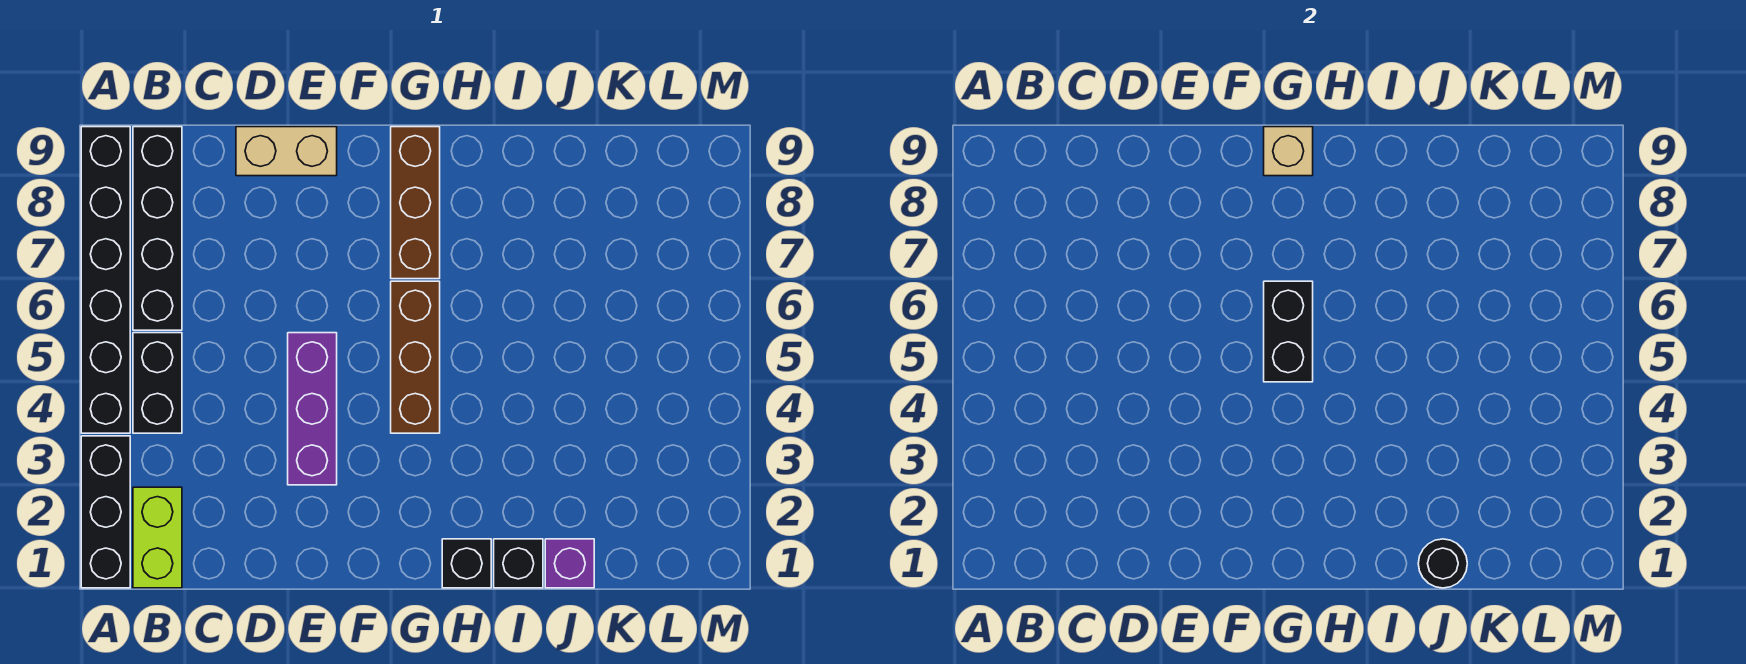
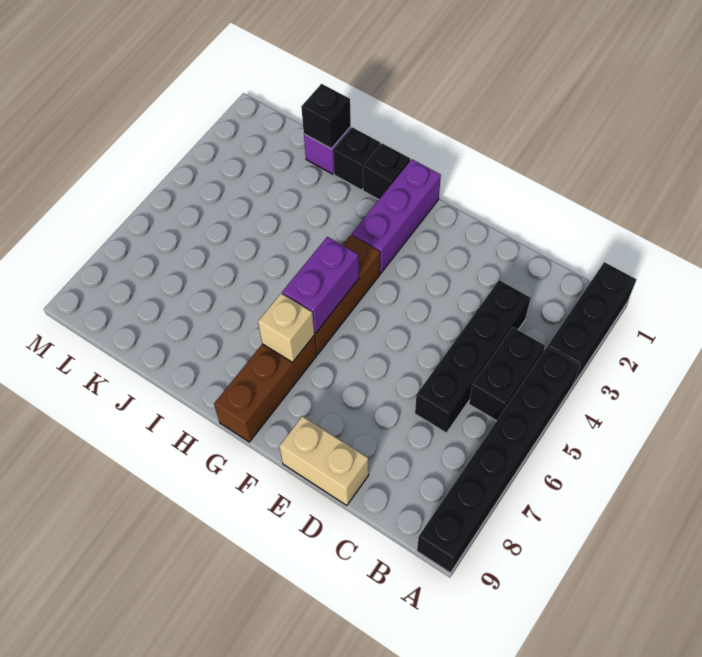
lime 1x2 brick [133,487,182,588] -> none
black 1x4 brick [133,127,182,330] -> black 1x4 brick moved to [415,280,531,433]
purple 1x3 brick [288,333,337,485] -> purple 1x3 brick moved to [352,159,441,273]
black 1x2 brick [1264,281,1313,382] -> purple 1x2 brick [282,237,359,333]
tan 1x1 brick [1264,127,1313,176] -> tan 1x1 brick moved to [258,294,314,362]
black 1x1 round brick [1418,539,1467,588] -> black 1x1 brick [301,84,351,149]

